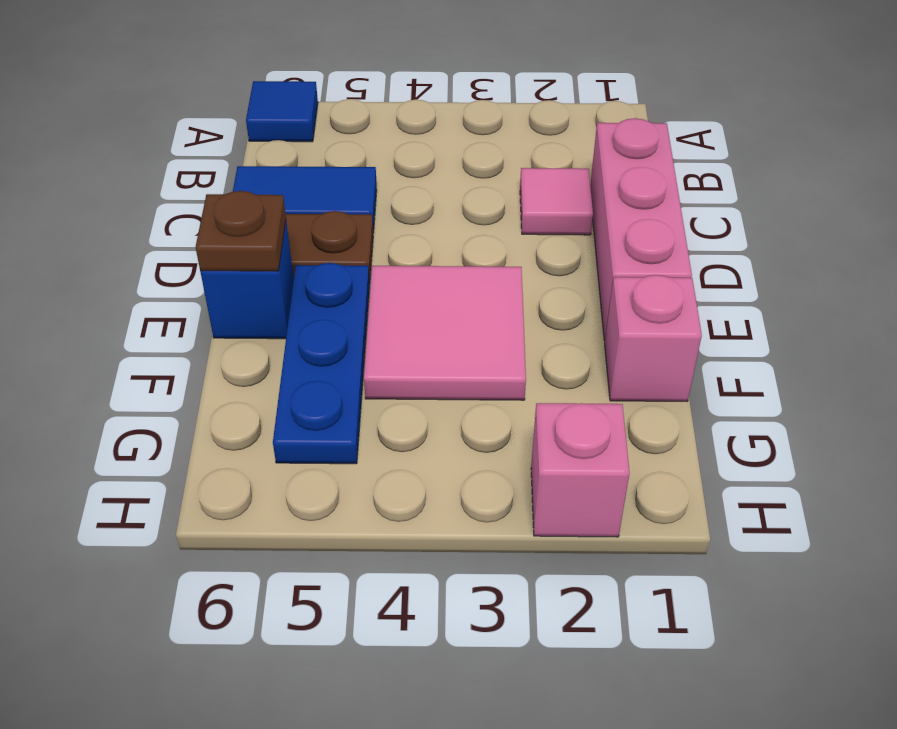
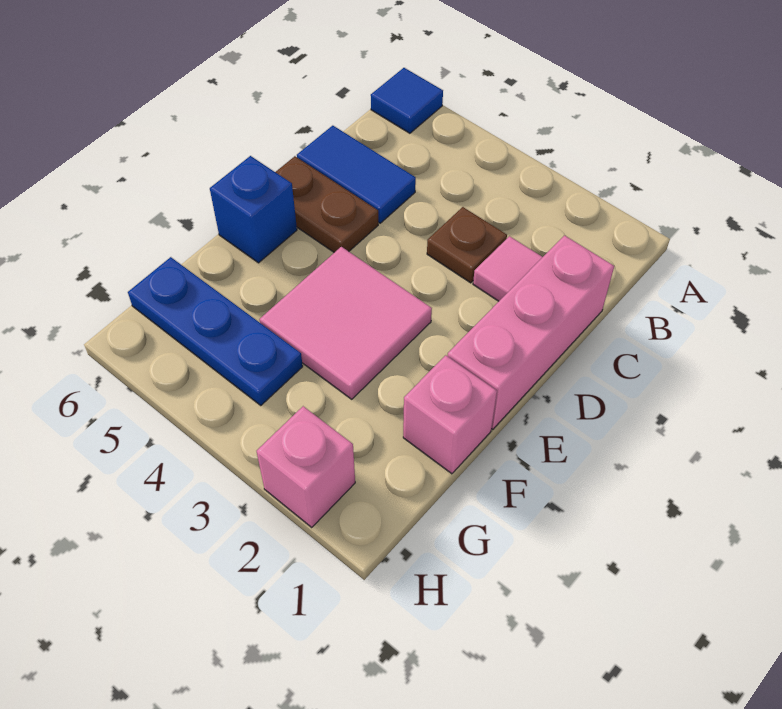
blue 1x3 plate [273,263,370,464] -> blue 1x3 plate turned to [128,257,303,405]
brown 1x1 plate [196,191,286,271] -> brown 1x1 plate moved to [427,207,507,283]

